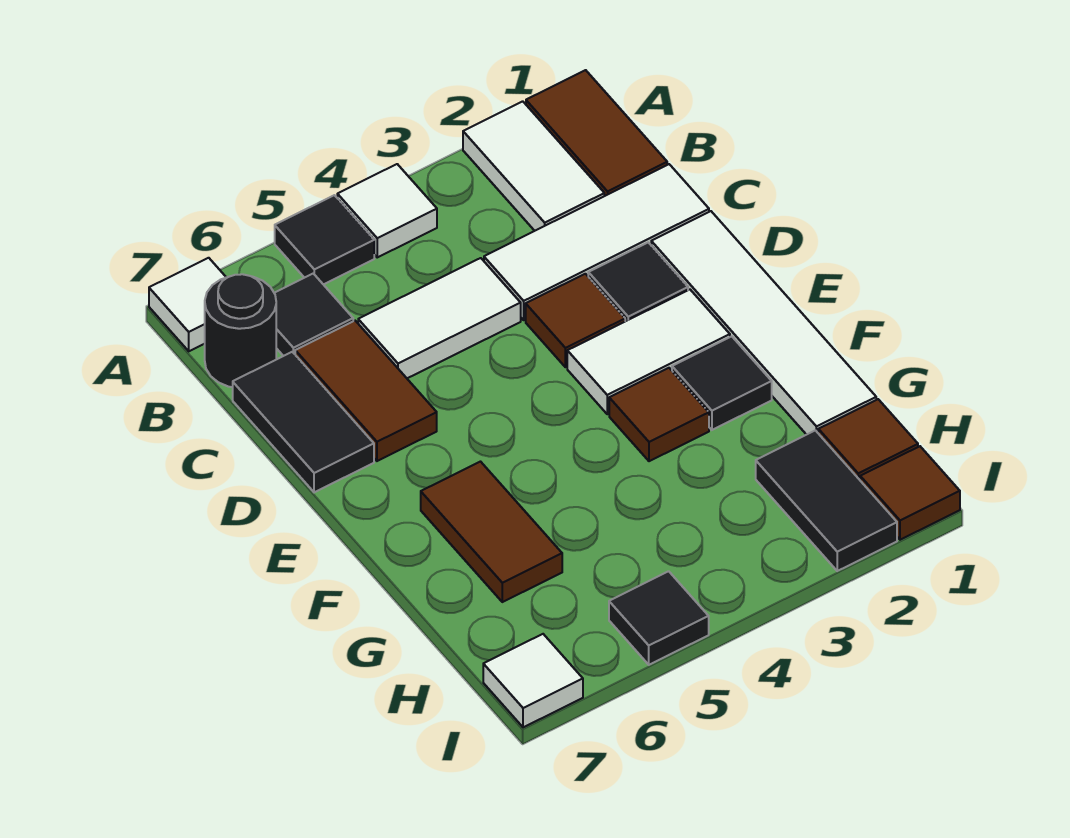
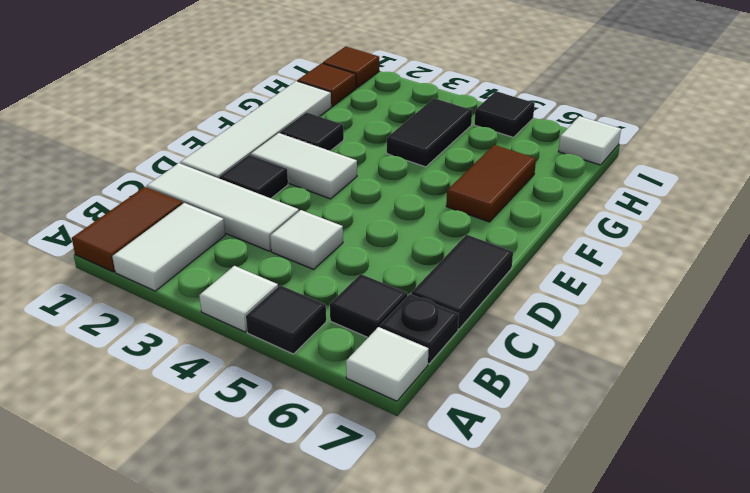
black 1x1 round brick [205,274,276,387] -> black 1x1 plate [380,294,459,364]
white 1x2 tile [358,258,521,378] -> white 1x1 tile [270,210,343,269]
brown 1x2 tile [295,321,437,461] -> none
brown 1x1 tile [526,274,625,367] -> none
brown 1x1 tile [609,368,709,461] -> none
black 1x2 tile [756,430,897,571] -> black 1x2 tile moved to [387,98,472,167]

